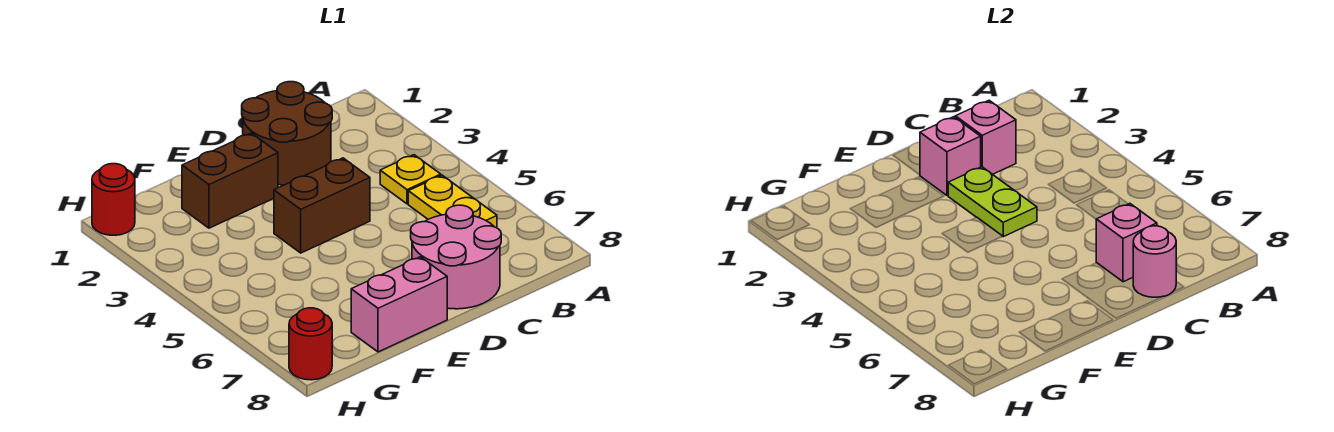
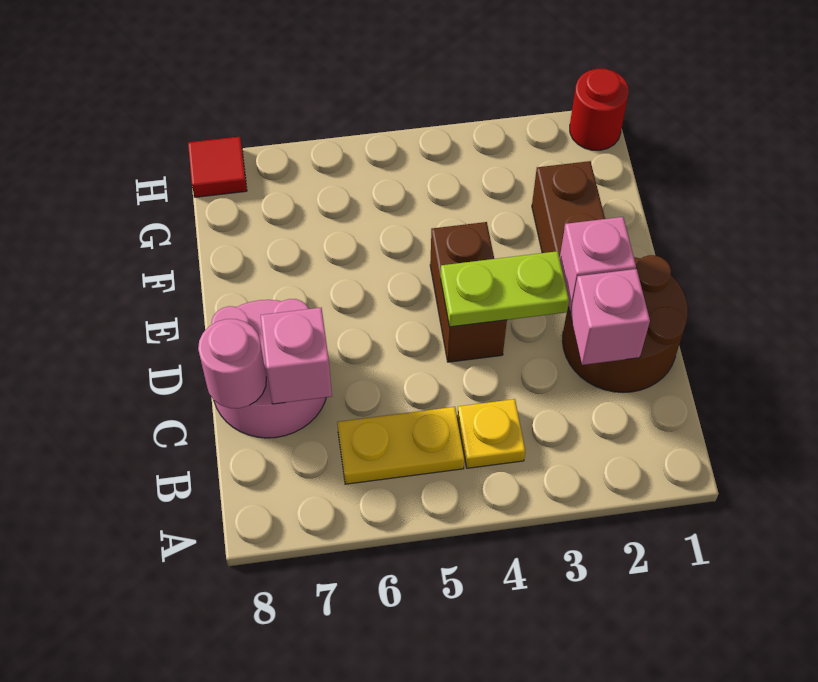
pink 1x2 brick [351,257,447,352] -> none
red 1x1 round brick [289,308,332,380] -> red 1x1 tile [188,137,247,197]

